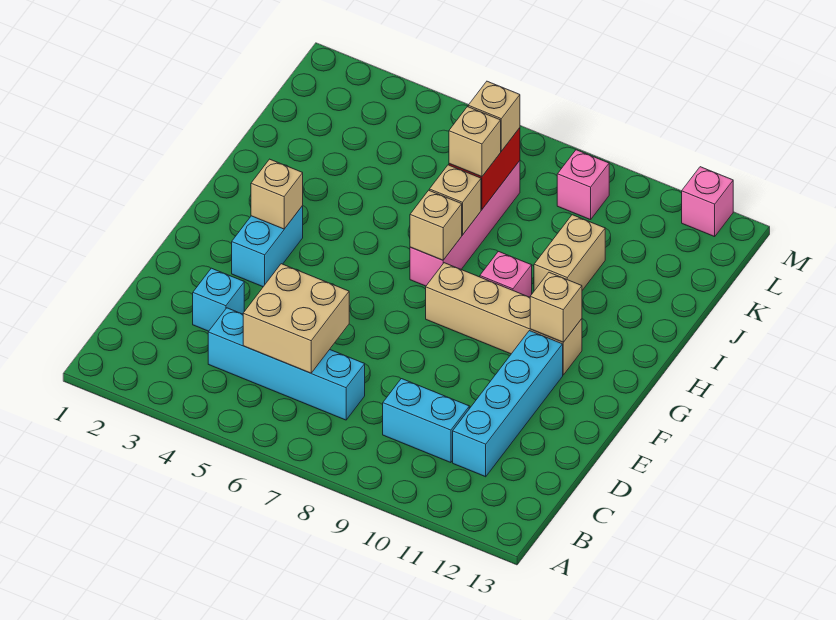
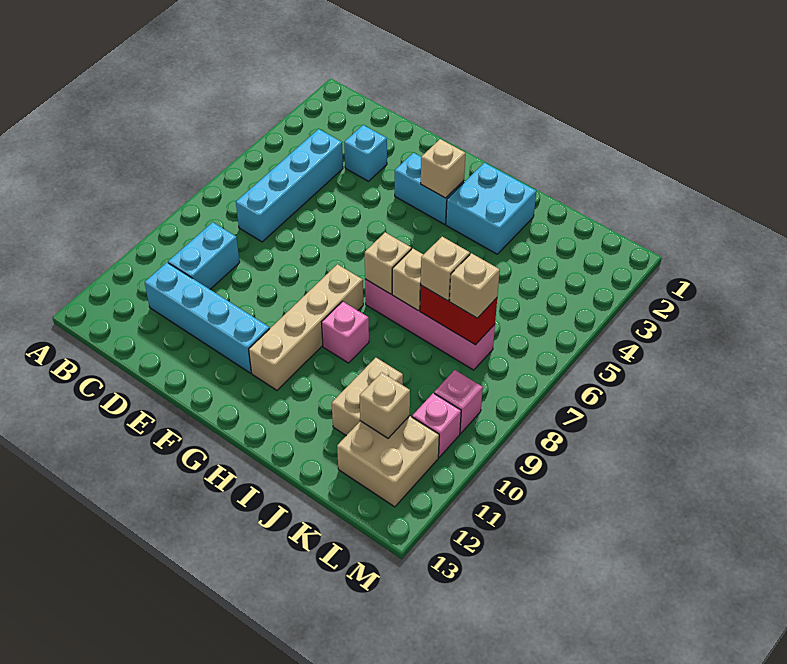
tan 2x2 brick [243,264,349,373] -> tan 2x2 brick moved to [337,416,439,507]
tan 1x1 brick [530,272,582,342] -> tan 1x1 brick moved to [360,372,410,438]
none -> cyan 2x2 brick [446,163,536,254]
tan 1x2 brick [534,215,605,291] -> tan 1x2 brick turned to [332,358,403,436]
pink 1x1 brick [682,167,733,237] -> pink 1x1 brick moved to [412,393,461,457]

